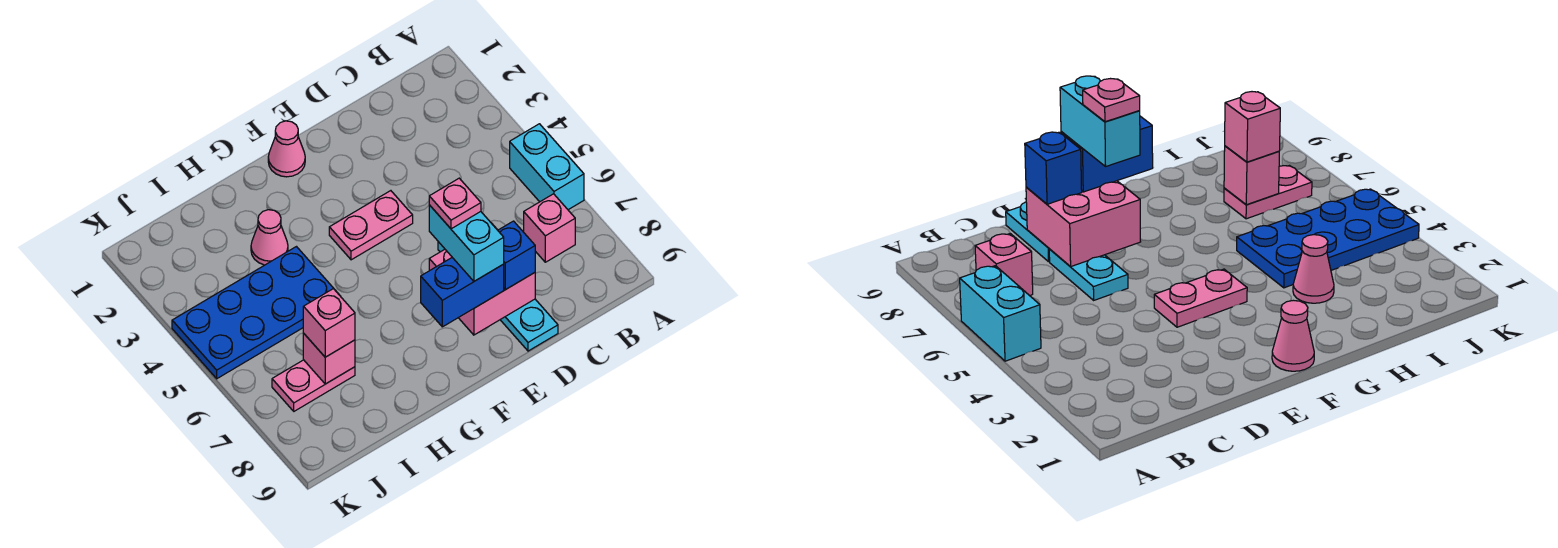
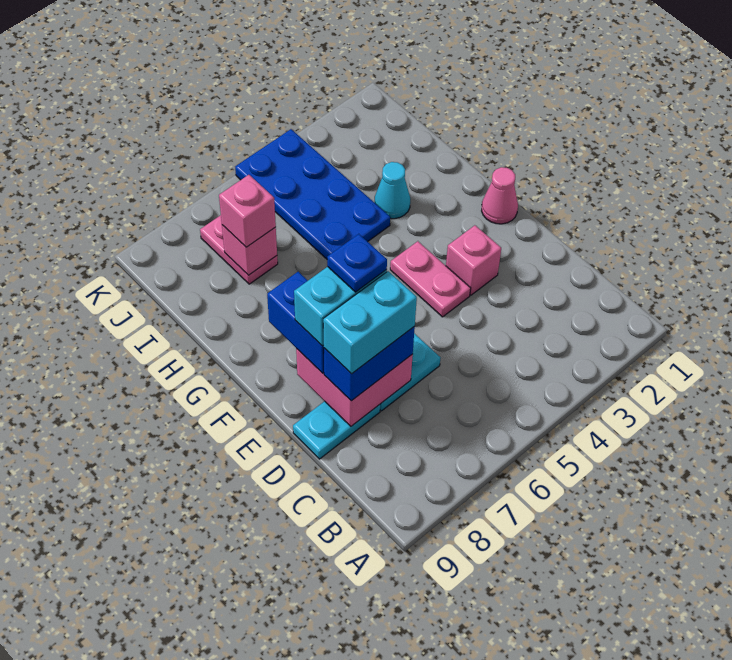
cyan 1x2 brick [510,124,584,210] -> cyan 1x2 brick moved to [323,271,417,374]
pink 1x1 brick [524,194,575,262] -> pink 1x1 brick moved to [446,225,501,295]
blue 1x1 brick [498,221,535,290] -> blue 1x2 brick [324,326,415,401]
pink 1x1 plate [429,178,481,229] -> blue 1x1 plate [327,234,387,292]
pink 1x1 cone [251,210,288,265] -> cyan 1x1 cone [374,162,410,219]

